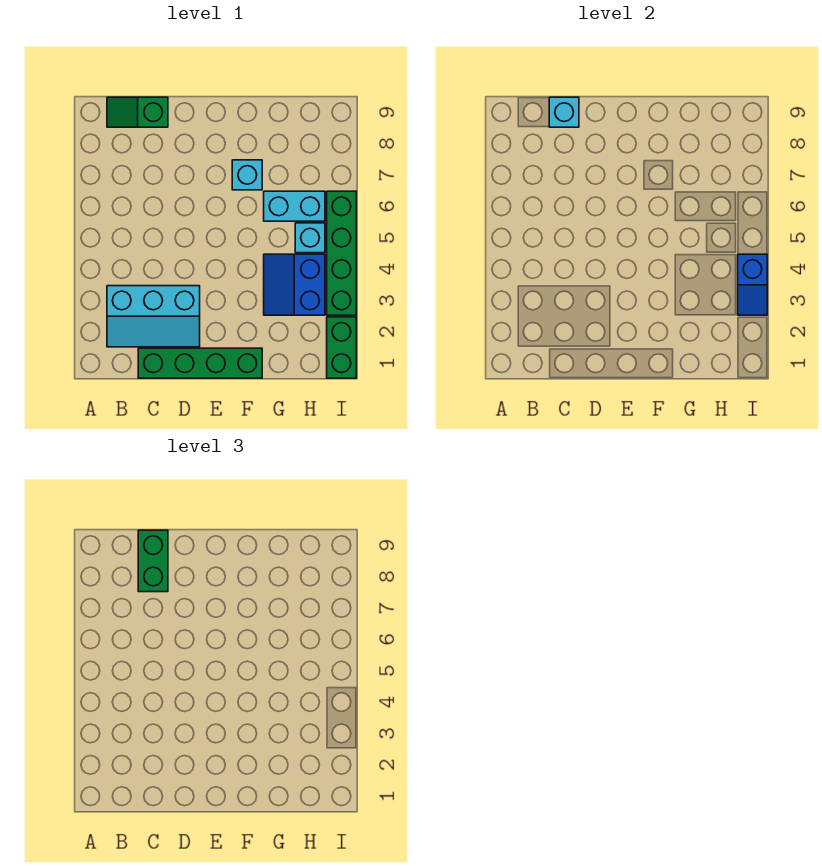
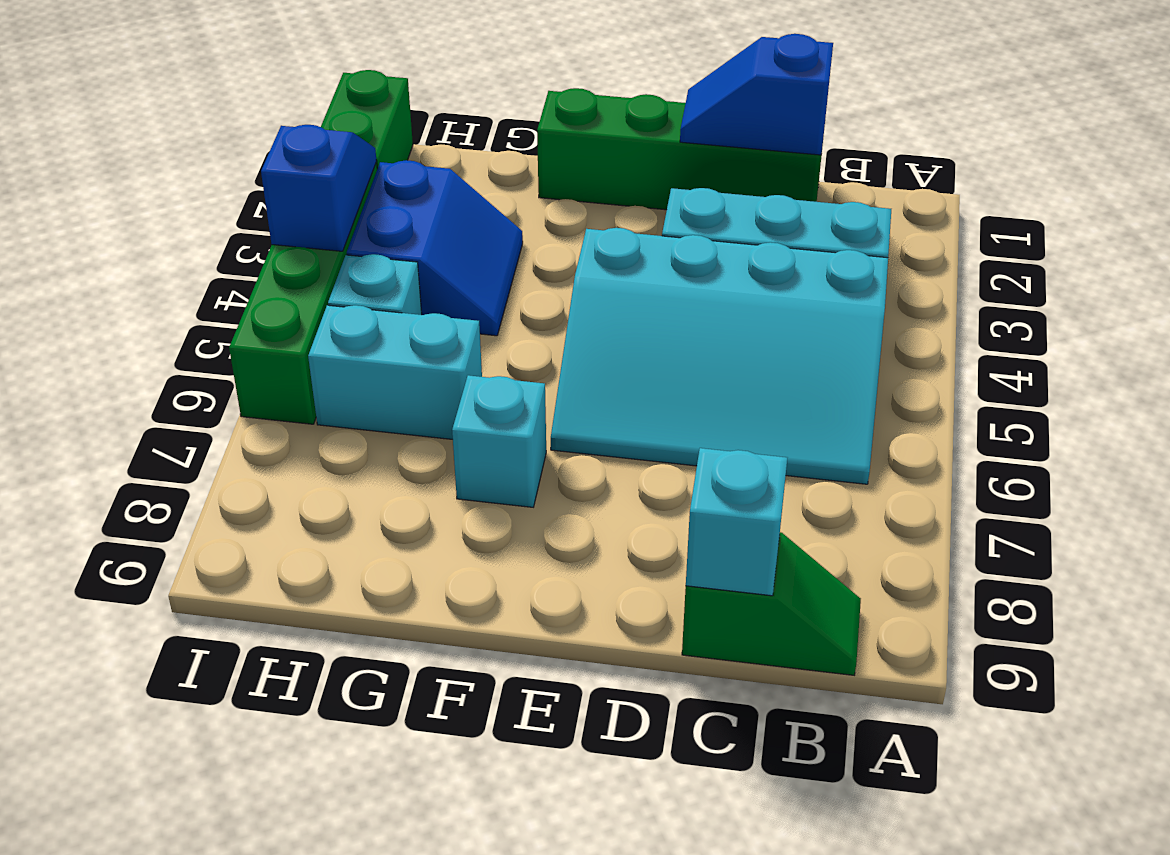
none -> cyan 3x4 slope [551,228,888,484]
none -> blue 1x2 slope [680,34,833,155]
green 1x2 brick [138,530,168,592] -> none

